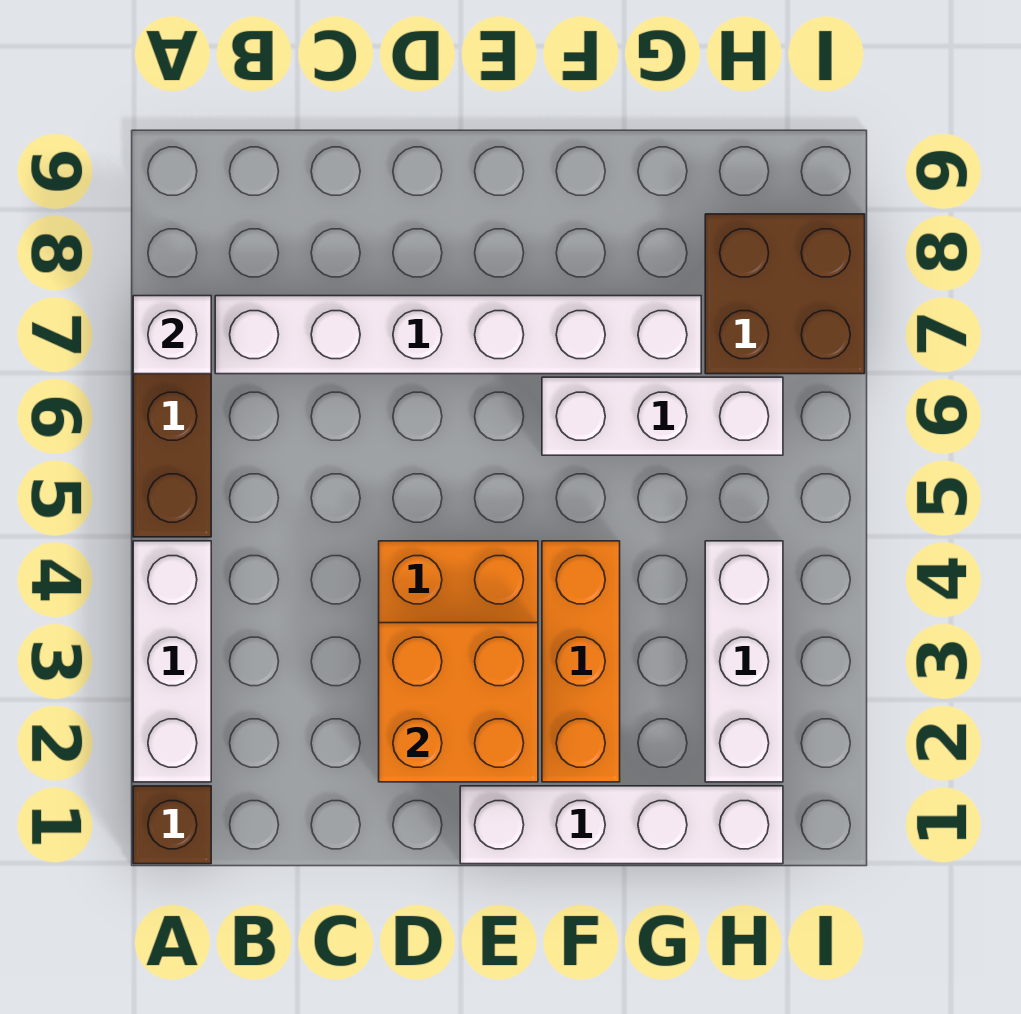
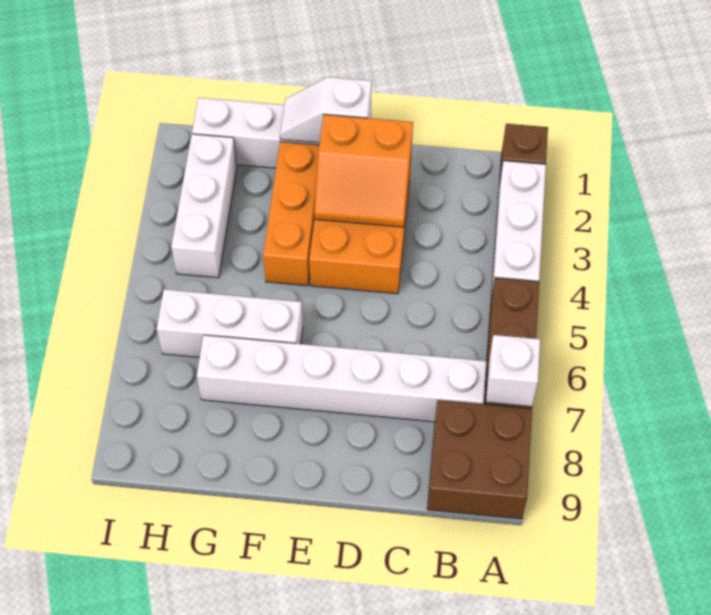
orange 2x2 brick [379,623,538,782] -> orange 2x2 slope [314,114,413,227]
none -> white 1x2 slope [280,77,372,143]
brown 2x2 brick [705,214,865,374] -> brown 2x2 brick moved to [427,400,532,519]

